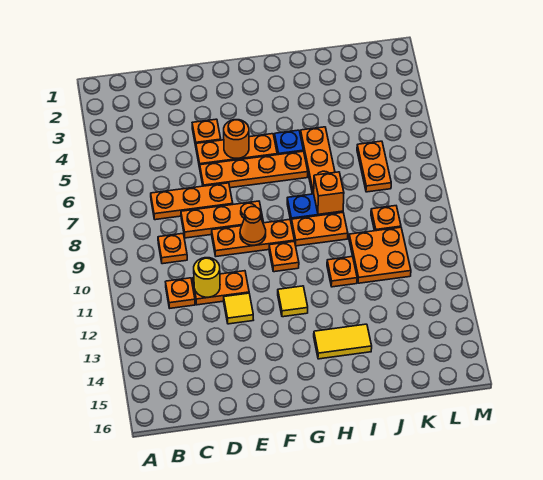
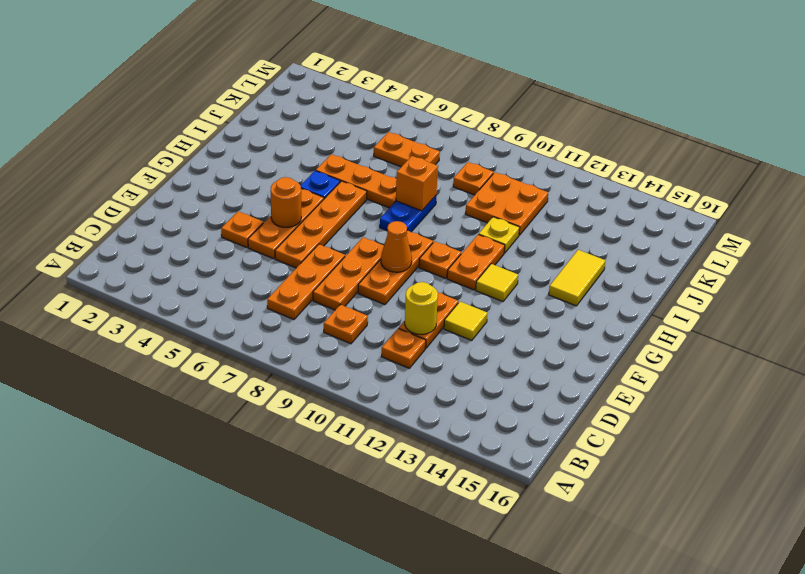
orange 1x2 plate [292,213,348,246] -> orange 1x2 plate moved to [447,234,505,290]
orange 1x1 plate [327,256,357,287] -> yellow 1x1 plate [479,217,520,253]

